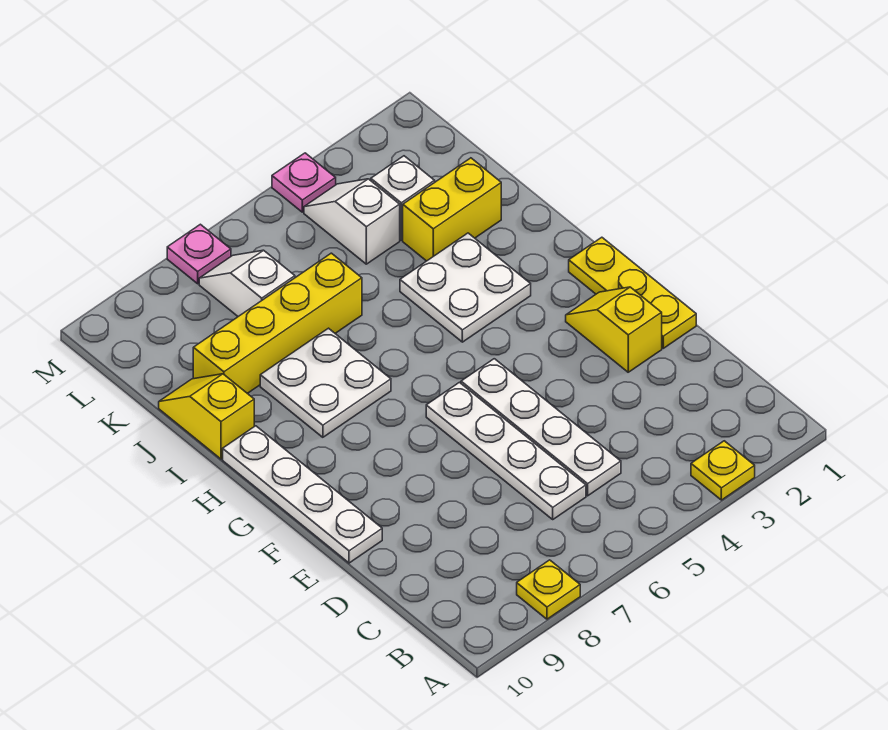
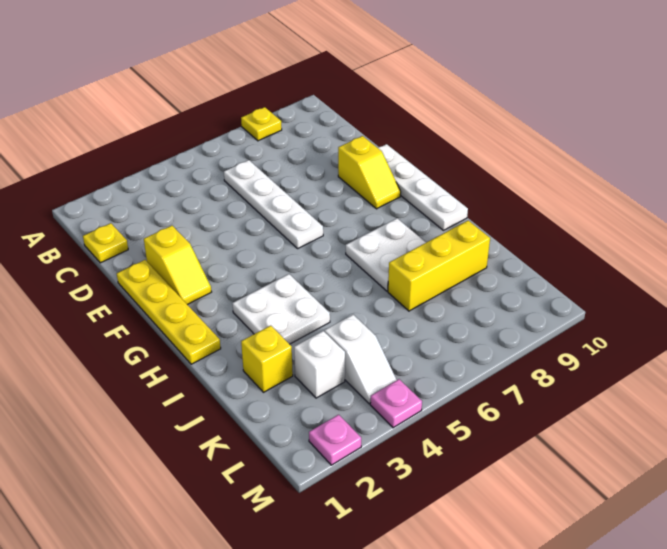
yellow 1x1 plate [691,441,755,500] -> yellow 1x1 plate moved to [83,223,128,263]
white 1x4 plate [461,359,621,496] -> none
yellow 1x3 plate [569,237,696,348] -> yellow 1x4 plate [117,260,221,364]
yellow 1x2 slope [159,374,254,459] -> yellow 1x2 slope moved to [338,136,401,209]
yellow 1x2 brick [403,158,501,261] -> yellow 1x1 brick [241,326,293,392]
yellow 1x4 brick [193,253,362,393] -> yellow 1x3 brick [388,221,490,311]
white 1x2 slope [199,250,295,316] -> none
pink 1x1 plate [167,224,231,284] -> pink 1x1 plate moved to [309,415,361,465]

